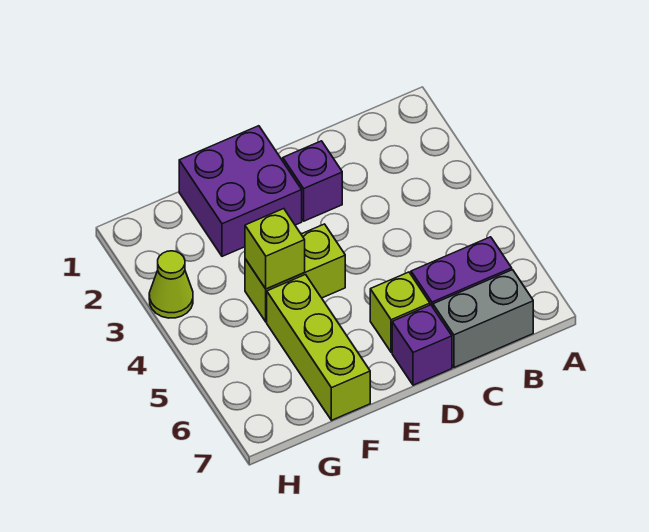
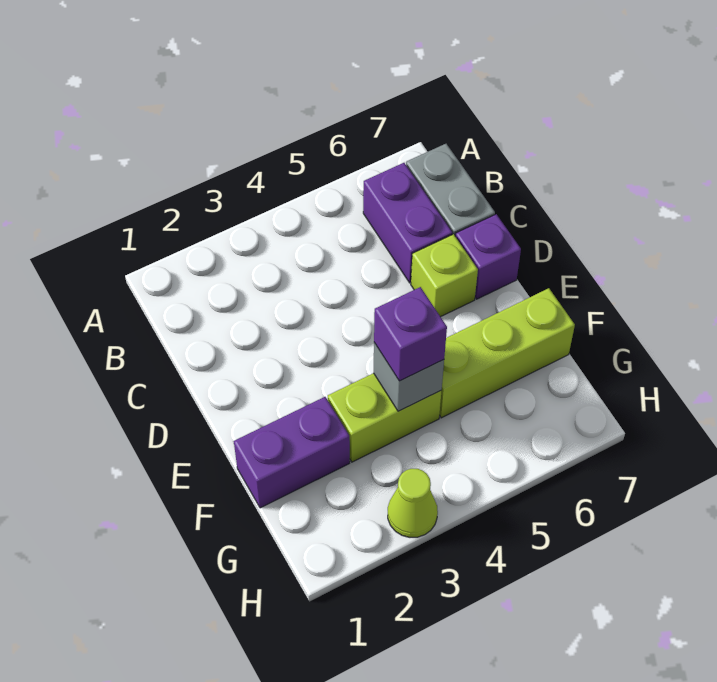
purple 1x1 brick [283,141,342,221] -> purple 1x1 brick moved to [374,287,447,381]
purple 2x2 brick [179,126,302,256] -> purple 1x2 brick [234,397,350,508]
lime 1x2 brick [245,224,345,322] -> lime 1x2 brick turned to [328,373,441,462]
lime 1x1 brick [245,209,305,289] -> grey 1x1 brick [374,343,444,411]

